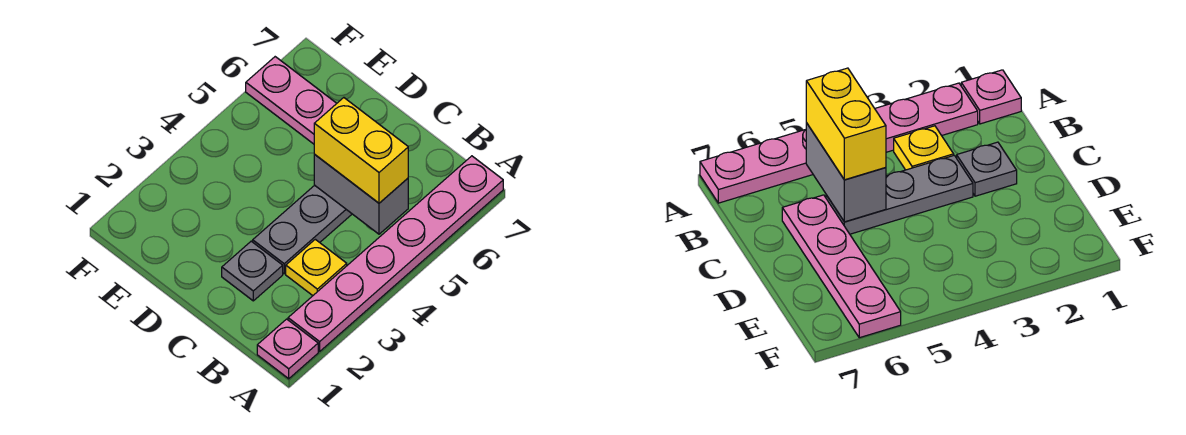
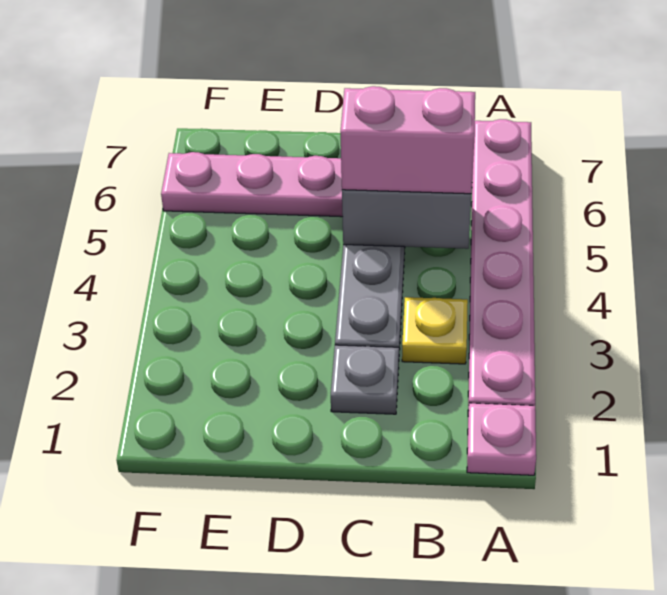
yellow 1x2 brick [314,98,408,203] -> pink 1x2 brick [340,86,475,194]

